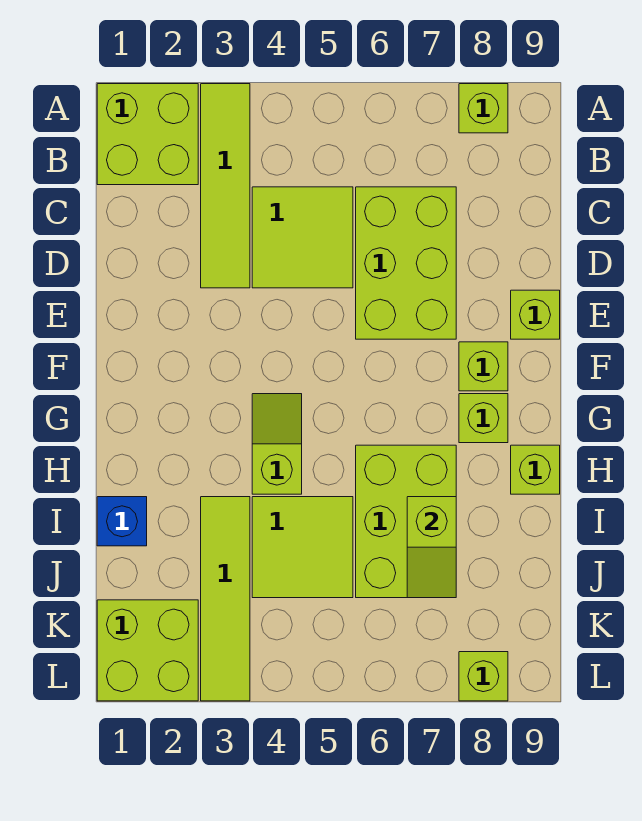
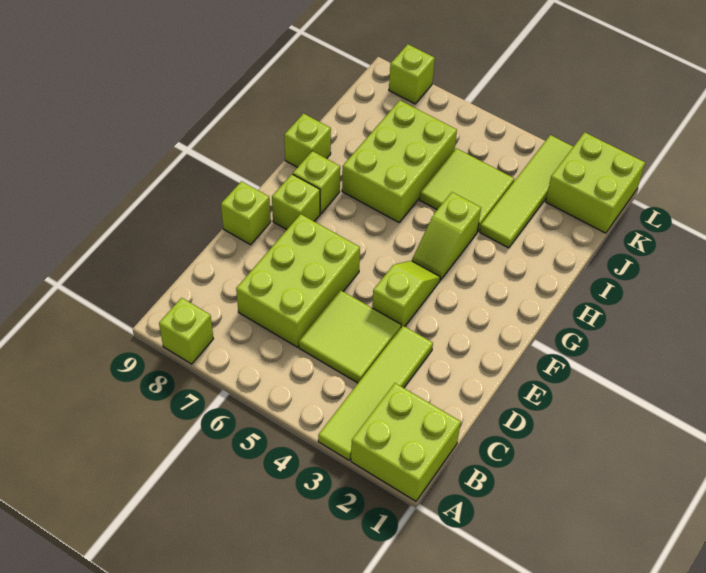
blue 1x1 brick [97,497,147,546] -> none
lime 1x2 slope [407,497,456,598] -> lime 1x2 slope moved to [372,261,440,327]

